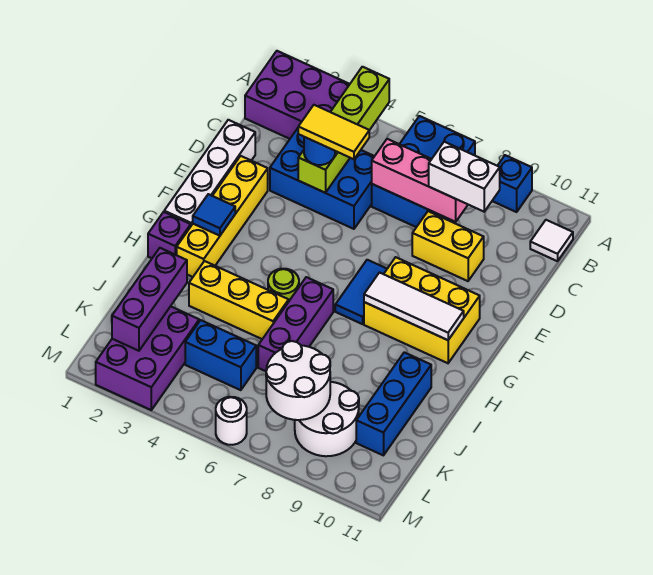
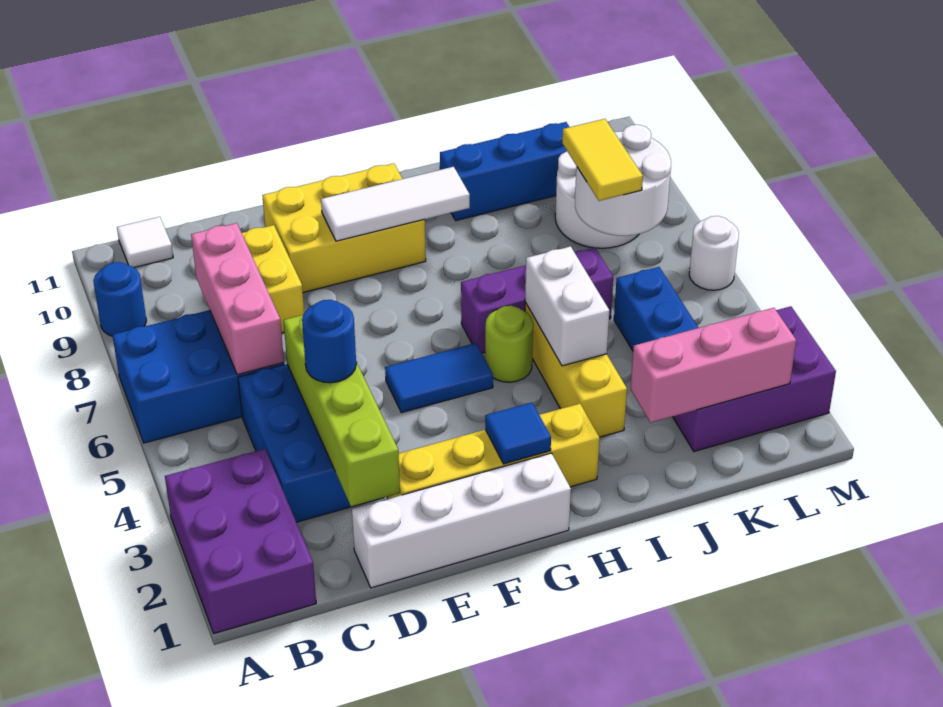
lime 1x4 brick [298,67,389,193] -> lime 1x4 brick turned to [284,315,400,507]
blue 1x1 brick [492,155,532,212] -> blue 1x1 round brick [93,262,147,336]
white 1x2 brick [429,142,500,212] -> white 1x2 brick moved to [525,246,609,366]
yellow 1x2 tile [298,105,369,159] -> yellow 1x2 tile moved to [562,119,643,201]
blue 1x2 tile [335,260,387,324] -> blue 1x2 tile moved to [385,343,493,413]
yellow 2x3 brick [364,257,480,363] -> yellow 2x3 brick turned to [262,163,426,292]
white 1x3 tile [364,273,464,340] -> white 1x3 tile turned to [321,167,470,241]
purple 1x1 brick [148,212,191,258] -> none
purple 1x3 brick [112,248,187,351] -> pink 1x3 brick [630,308,796,423]

